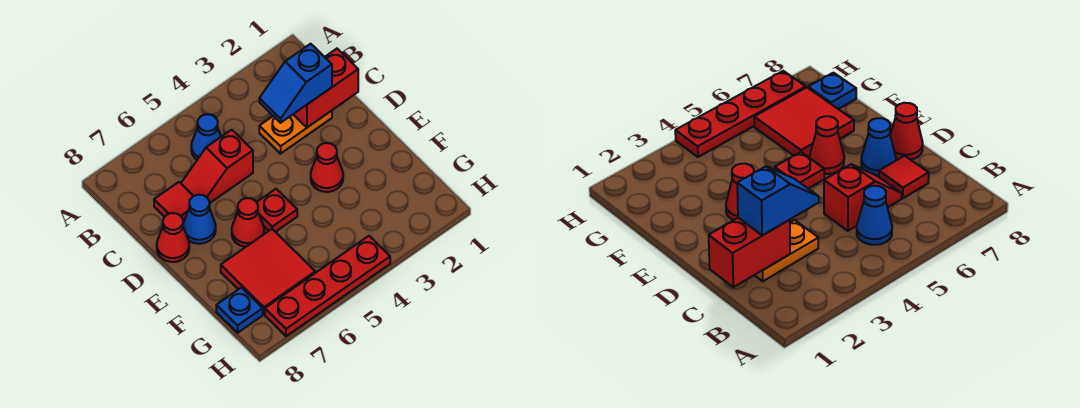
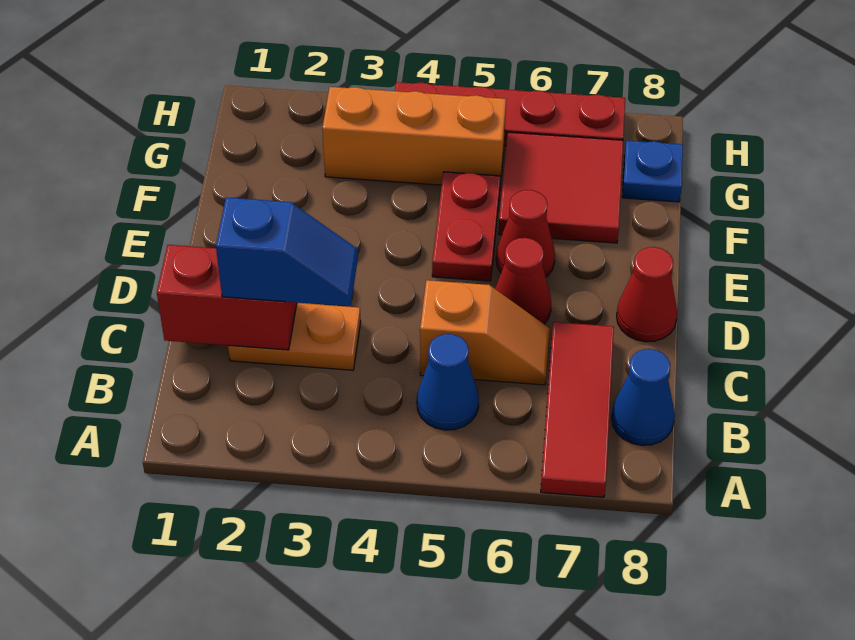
red 1x2 slope [181,130,253,203] -> orange 1x2 slope [420,280,550,385]
red 1x1 tile [154,182,193,222] -> red 1x3 tile [541,322,614,497]
blue 1x1 cone [183,195,216,244] -> blue 1x1 cone moved to [612,349,675,445]
red 1x1 cone [311,143,343,192] -> red 1x1 cone moved to [495,238,551,324]
red 1x1 plate [257,189,297,232] -> red 1x2 plate [432,172,500,281]
none -> orange 1x3 brick [322,87,506,185]

